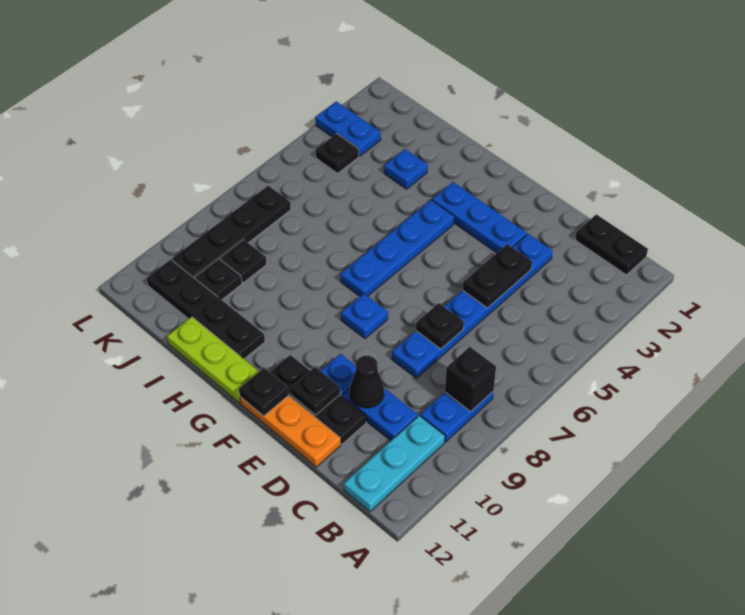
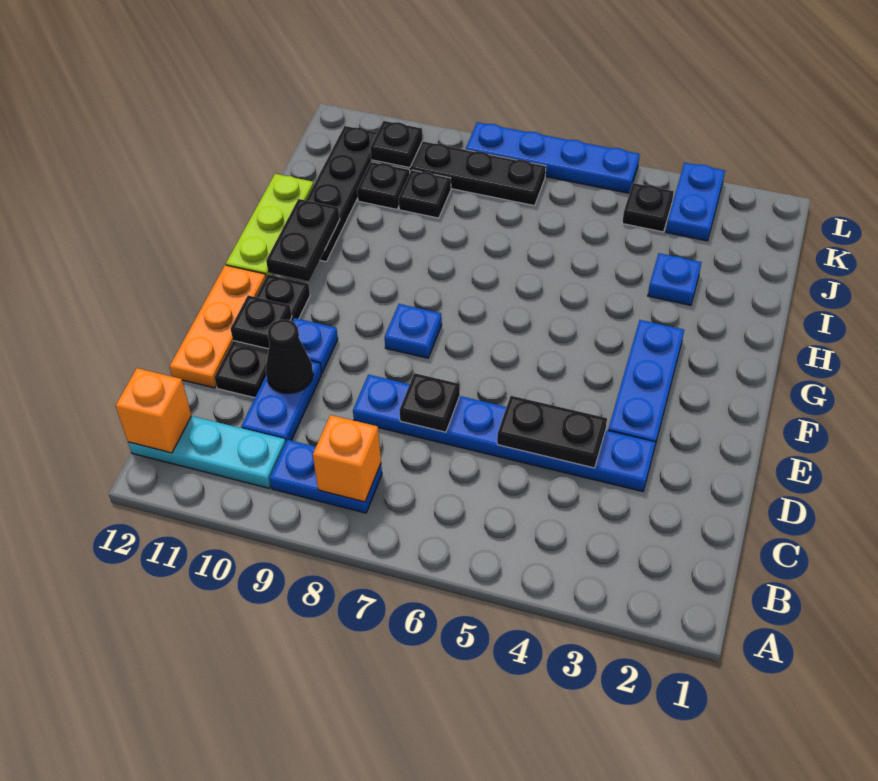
black 1x2 plate [575,214,648,275] -> black 1x2 plate moved to [266,199,340,282]
black 1x1 brick [445,347,496,411] -> orange 1x1 brick [313,415,381,502]
none -> orange 1x1 brick [116,368,191,453]
black 1x1 plate [239,368,289,416] -> black 1x1 plate moved to [370,121,422,168]
blue 1x4 plate [340,200,455,296] -> blue 1x4 plate moved to [466,122,640,193]

